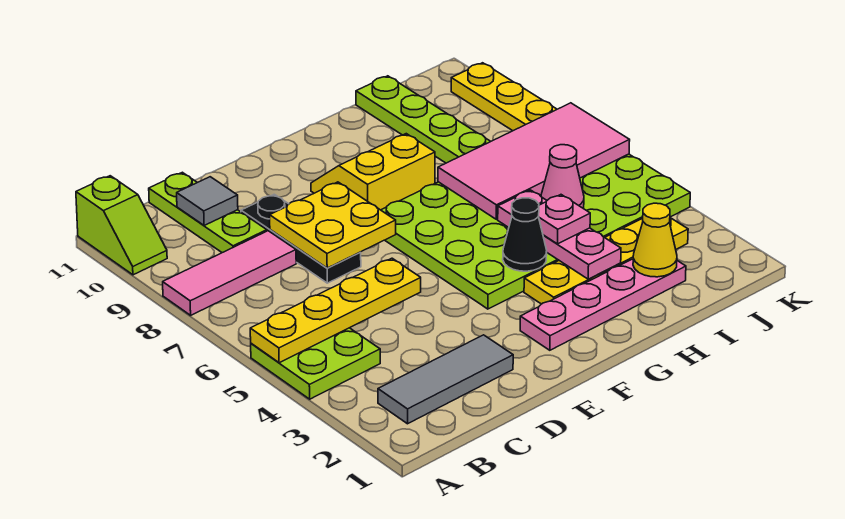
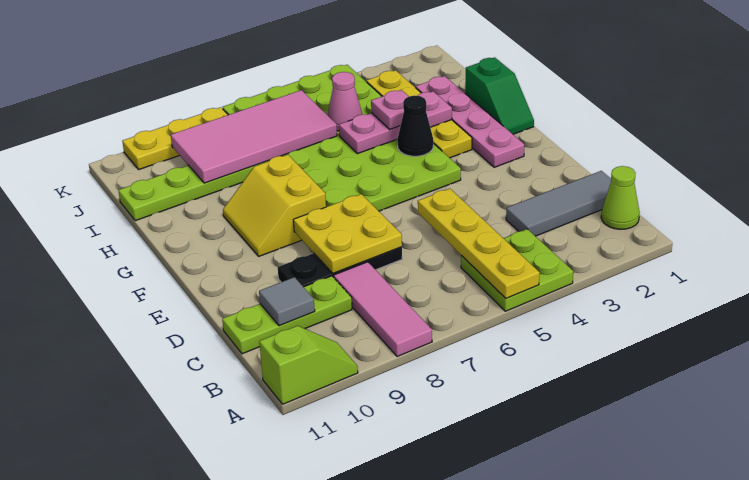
none -> lime 1x1 cone [601,166,640,229]
grey 1x3 tile [378,335,513,424] -> grey 1x3 tile turned to [506,171,611,236]
none -> green 1x2 slope [465,57,534,134]
pink 2x4 tile [438,103,630,219] -> pink 2x4 tile turned to [171,90,337,183]
yellow 1x1 cone [633,203,677,277] -> none

